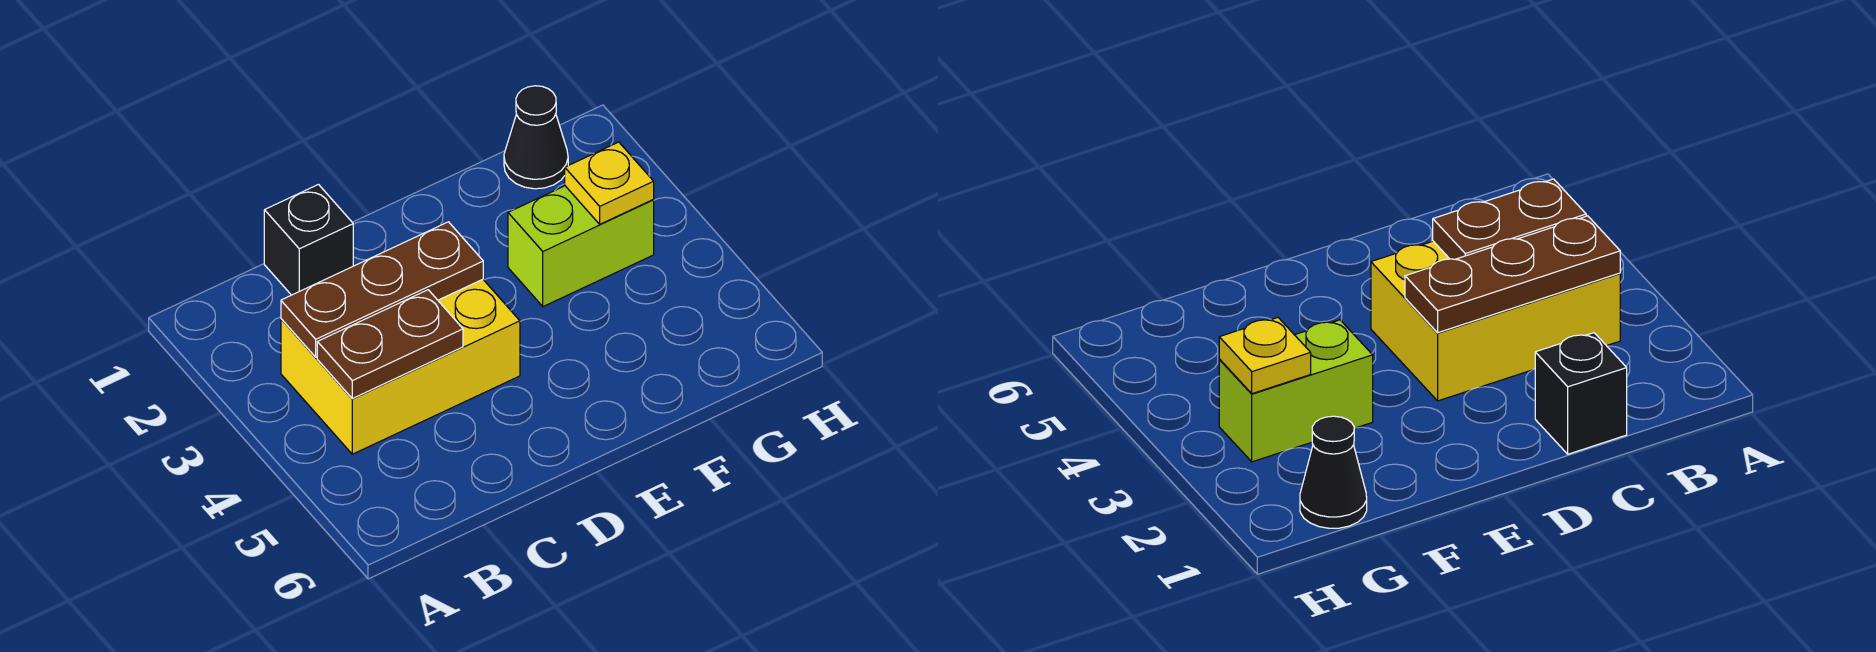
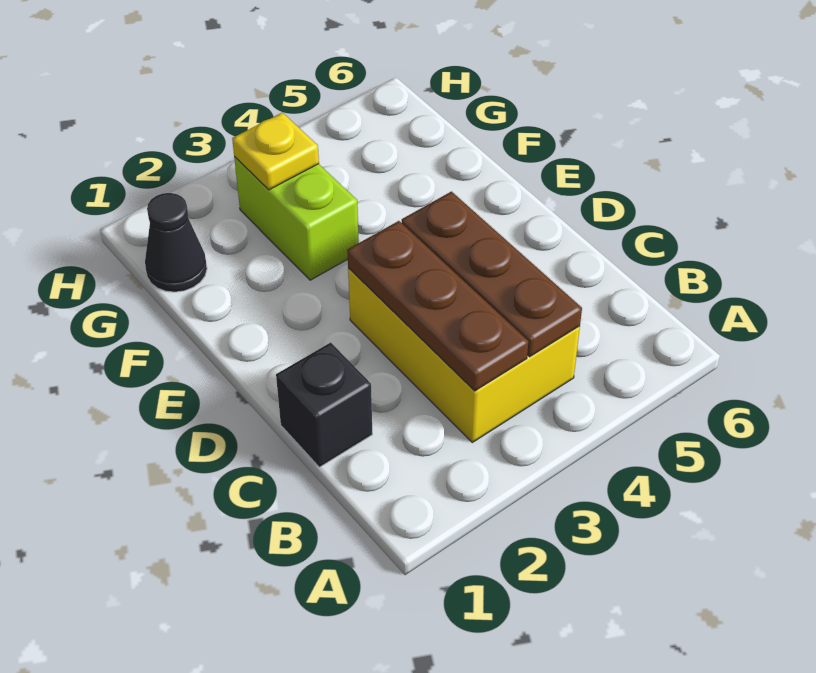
brown 1x2 plate [317,290,463,399] -> brown 1x3 plate [402,192,582,357]

